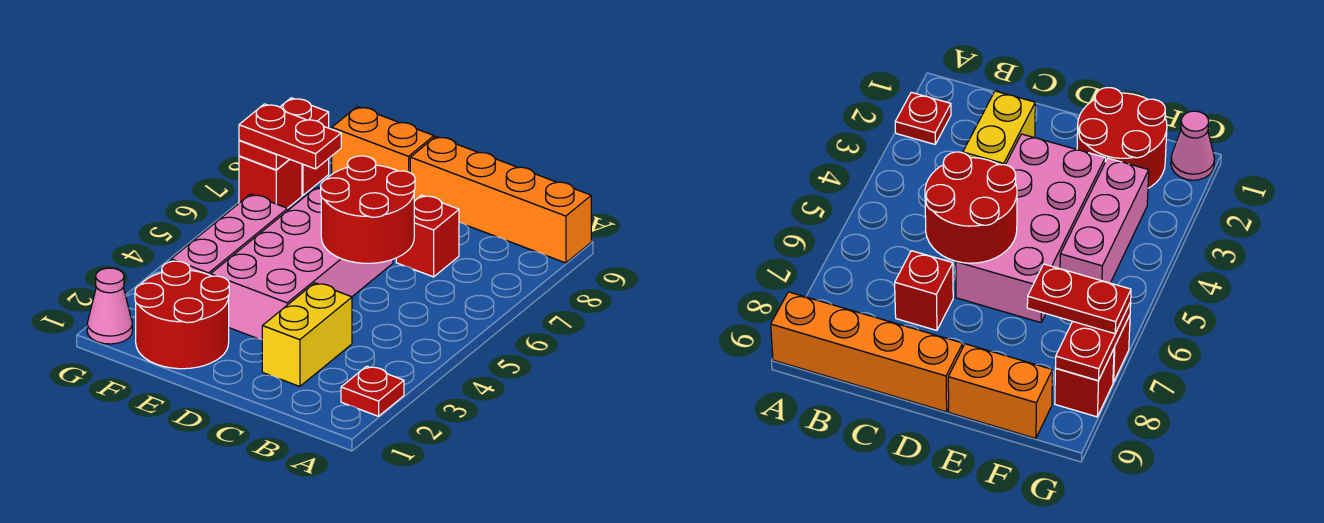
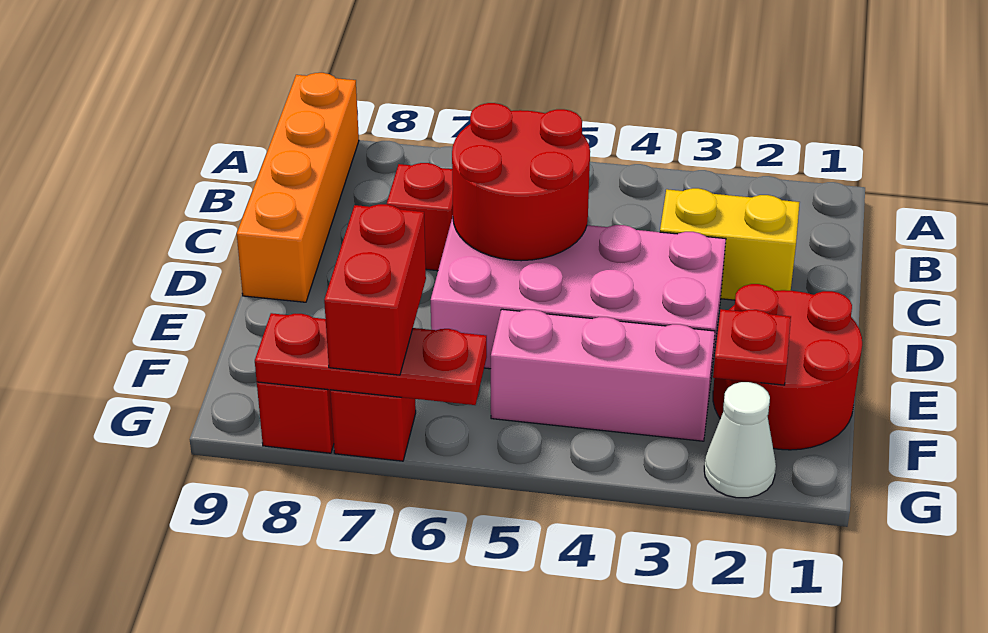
red 1x1 plate [341,366,404,416] -> red 1x1 plate moved to [713,309,791,385]
orange 1x2 brick [332,107,434,174] -> none
red 1x2 plate [239,104,341,169] -> red 1x2 brick [324,204,426,375]
pink 1x1 cone [87,268,132,344] -> none
none -> white 1x1 cone [704,382,776,498]
red 1x2 plate [239,98,329,170] -> red 1x3 plate [255,313,487,405]

